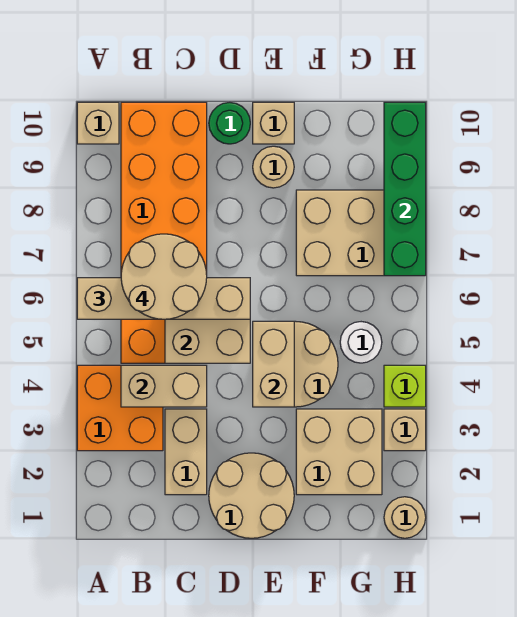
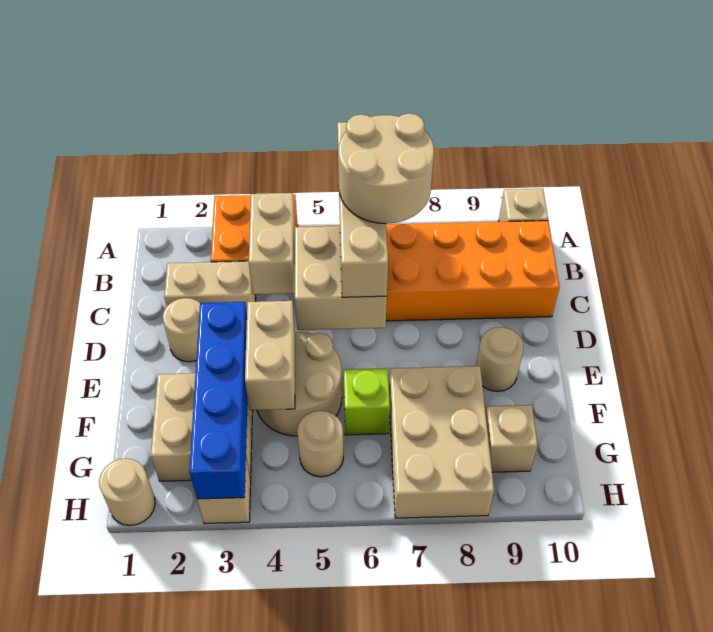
tan 2x2 round brick [209,453,294,538] -> tan 1x1 round brick [163,298,200,362]
green 1x1 round brick [209,102,250,144] -> none
none -> blue 1x4 brick [189,302,248,499]
tan 1x2 brick [253,321,294,407] -> tan 1x2 brick turned to [245,301,295,410]
tan 1x1 brick [253,102,294,144] -> tan 1x1 brick moved to [486,405,537,472]
white 1x1 round brick [340,322,382,363] -> tan 1x1 round brick [297,411,344,477]
lime 1x1 brick [384,365,426,407] -> lime 1x1 brick moved to [344,368,390,435]
green 1x4 brick [384,102,426,276] -> none

